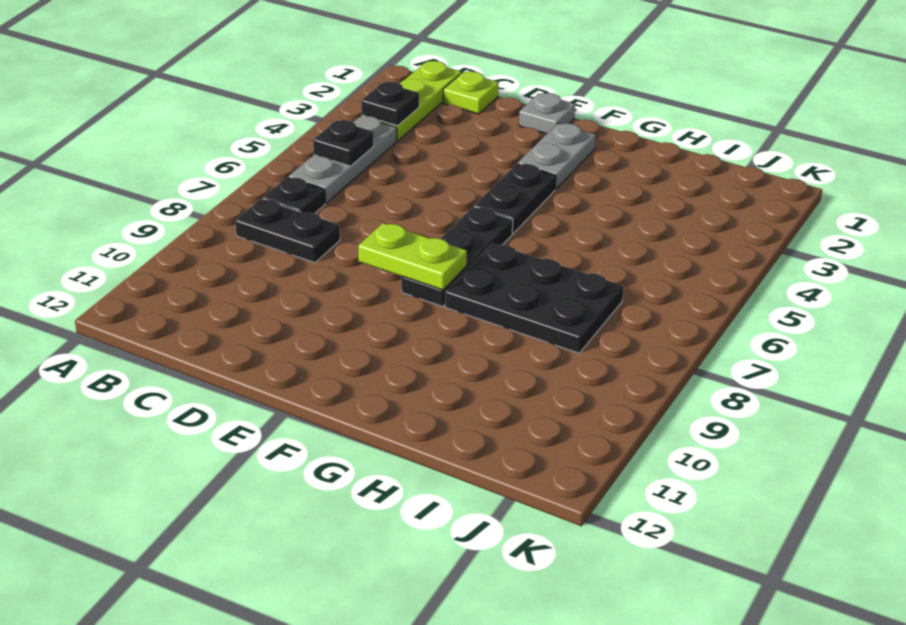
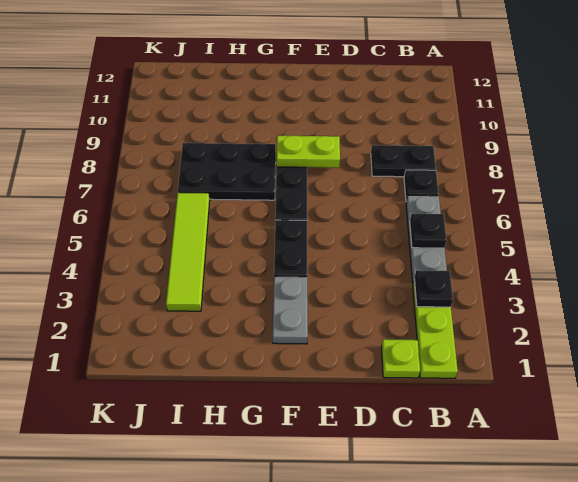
grey 1x1 plate [519,93,575,134] -> none
none -> lime 1x4 tile [166,193,210,311]

